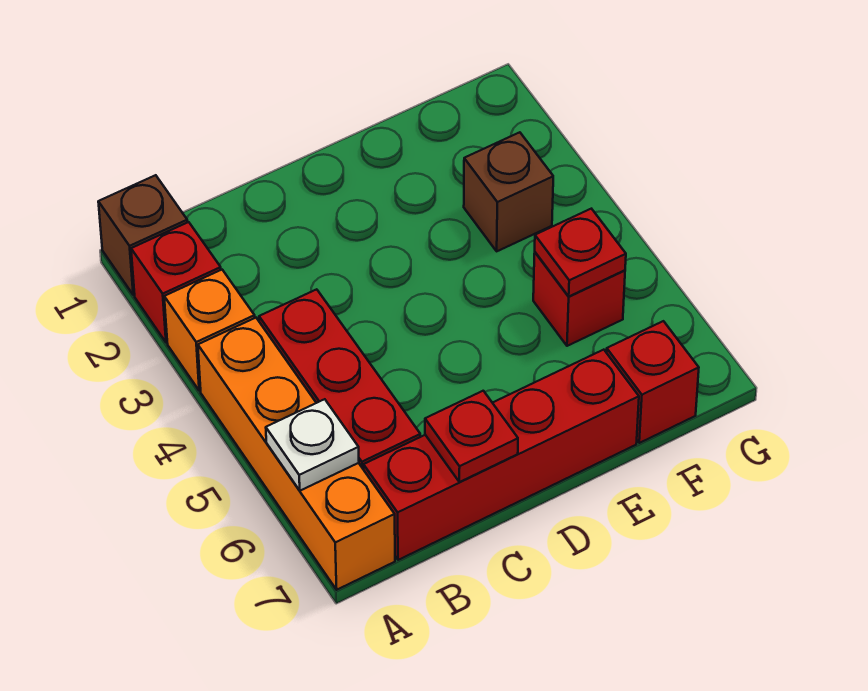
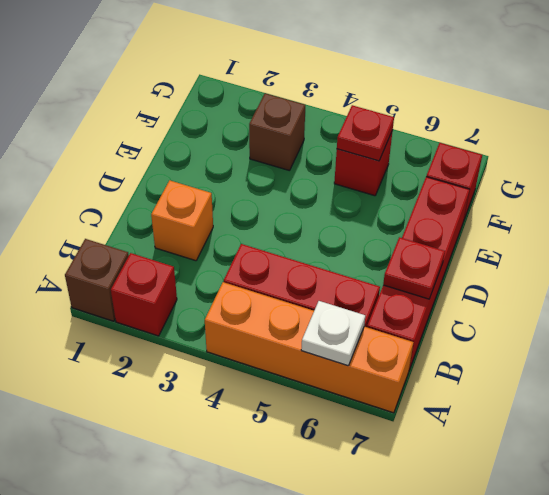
orange 1x1 brick [164,270,255,391] -> orange 1x1 brick moved to [151,180,213,261]

